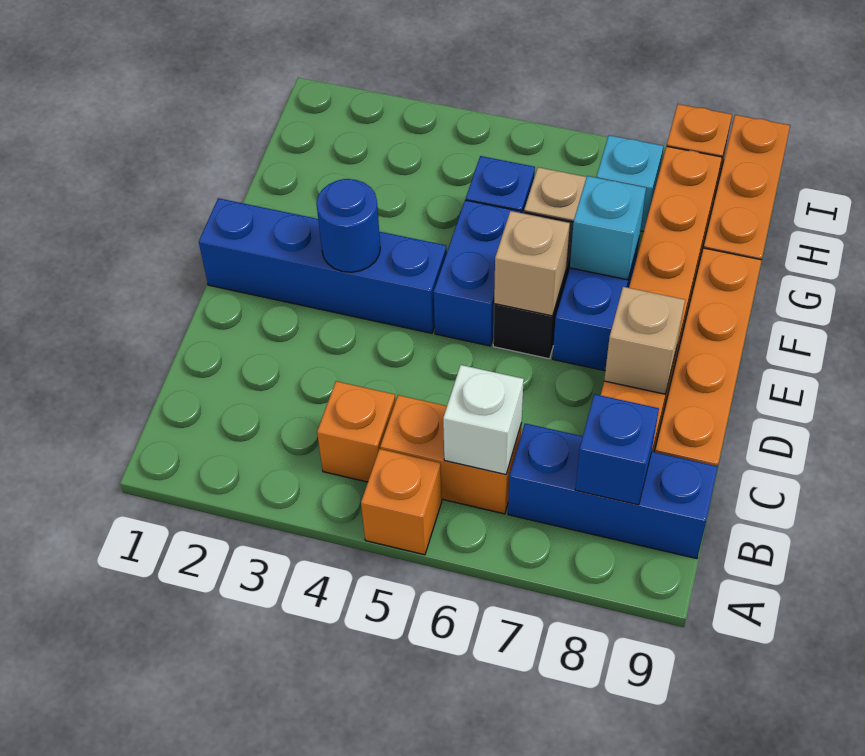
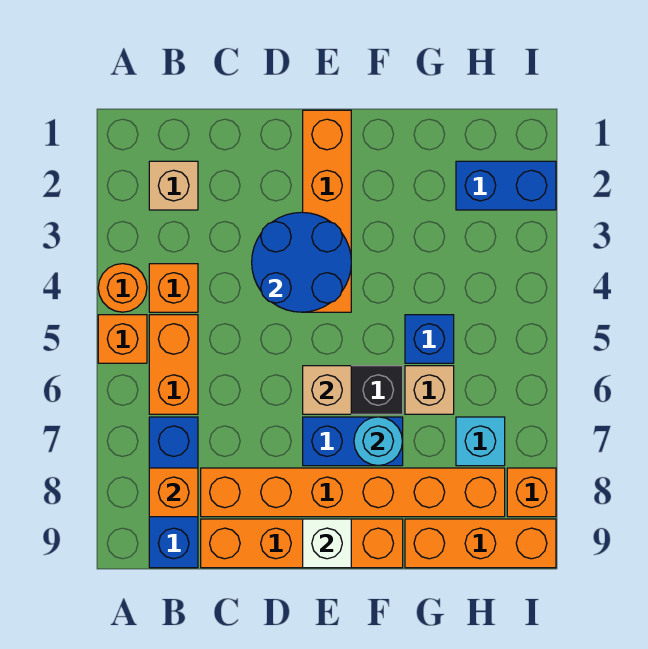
none -> orange 1x1 round brick [98,264,147,312]
white 1x1 brick [443,365,524,474] -> white 1x1 brick moved to [303,519,351,568]
blue 1x1 brick [575,394,659,505] -> orange 1x1 brick [149,468,198,517]
tan 1x1 brick [604,287,685,394] -> tan 1x1 brick moved to [149,161,198,210]
blue 1x4 brick [199,198,447,333] -> orange 1x4 brick [303,110,351,312]
blue 1x1 round brick [316,179,380,272] -> blue 2x2 round brick [252,212,351,312]
blue 1x2 brick [434,200,521,346] -> blue 1x2 brick moved to [456,161,556,210]
cyan 1x1 brick [570,176,646,280] -> cyan 1x1 round brick [354,417,403,466]

